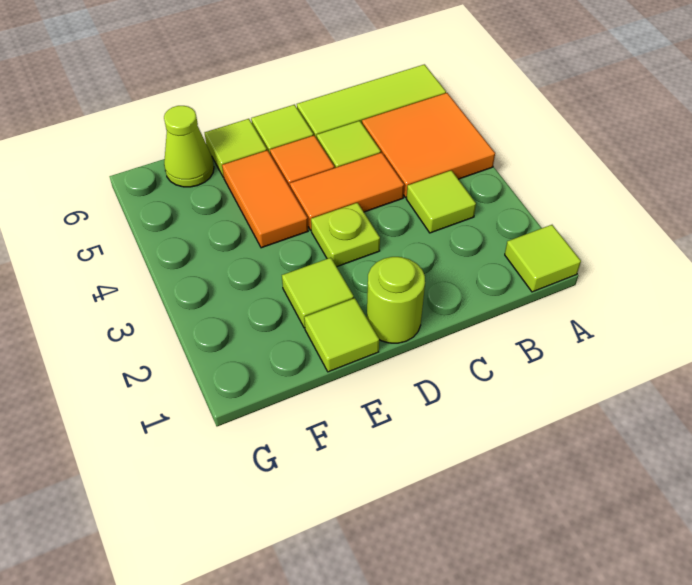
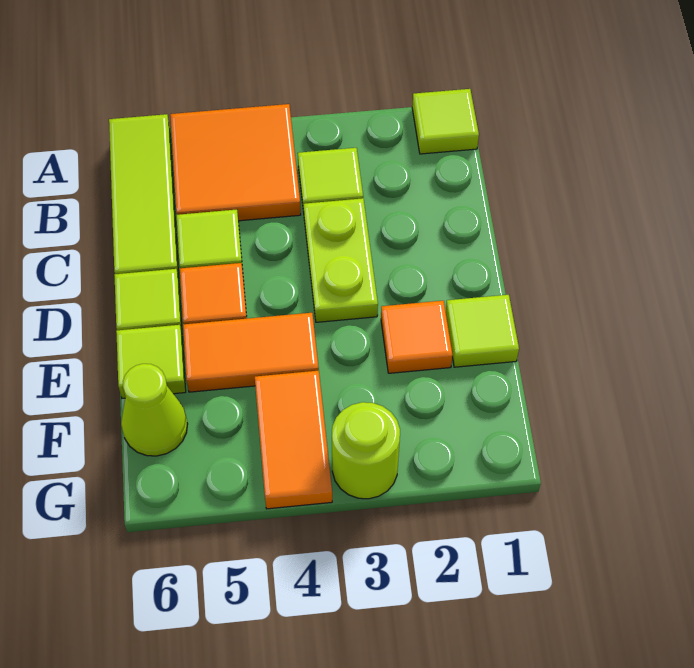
orange 1x2 tile [290,153,404,230] -> orange 1x2 tile moved to [255,371,332,509]
lime 1x1 round brick [367,257,425,343] -> lime 1x1 round brick moved to [332,402,400,499]
lime 1x1 plate [311,203,380,267] -> lime 1x2 plate [304,198,378,322]
lime 1x1 tile [282,258,354,328] -> orange 1x1 tile [381,301,453,373]

